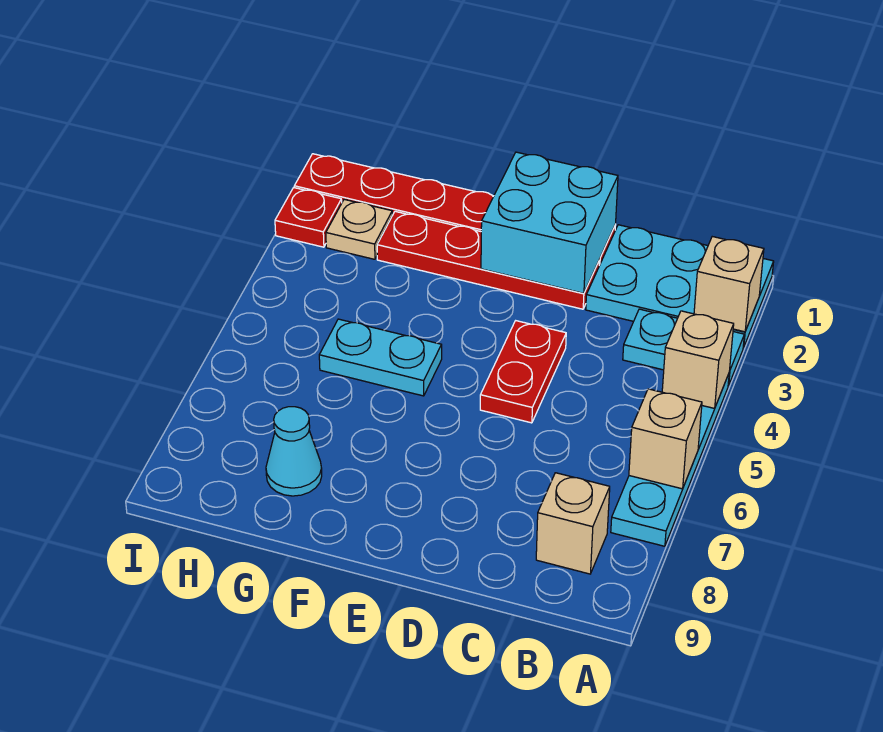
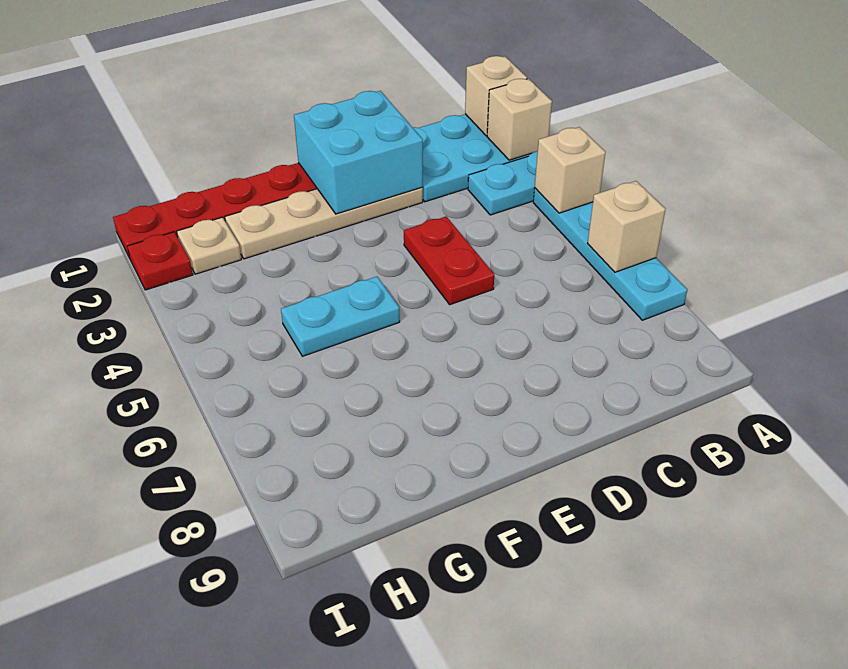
tan 1x1 brick [536,473,610,574] -> tan 1x1 brick moved to [465,56,527,136]
red 1x4 plate [377,211,599,309] -> tan 1x4 plate [225,188,423,259]
cyan 1x1 cone [266,407,322,496] -> none

